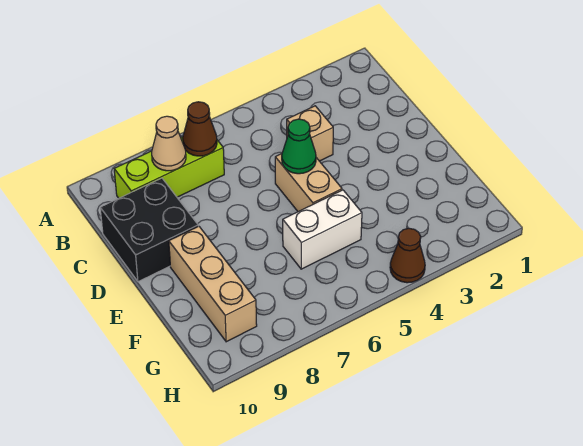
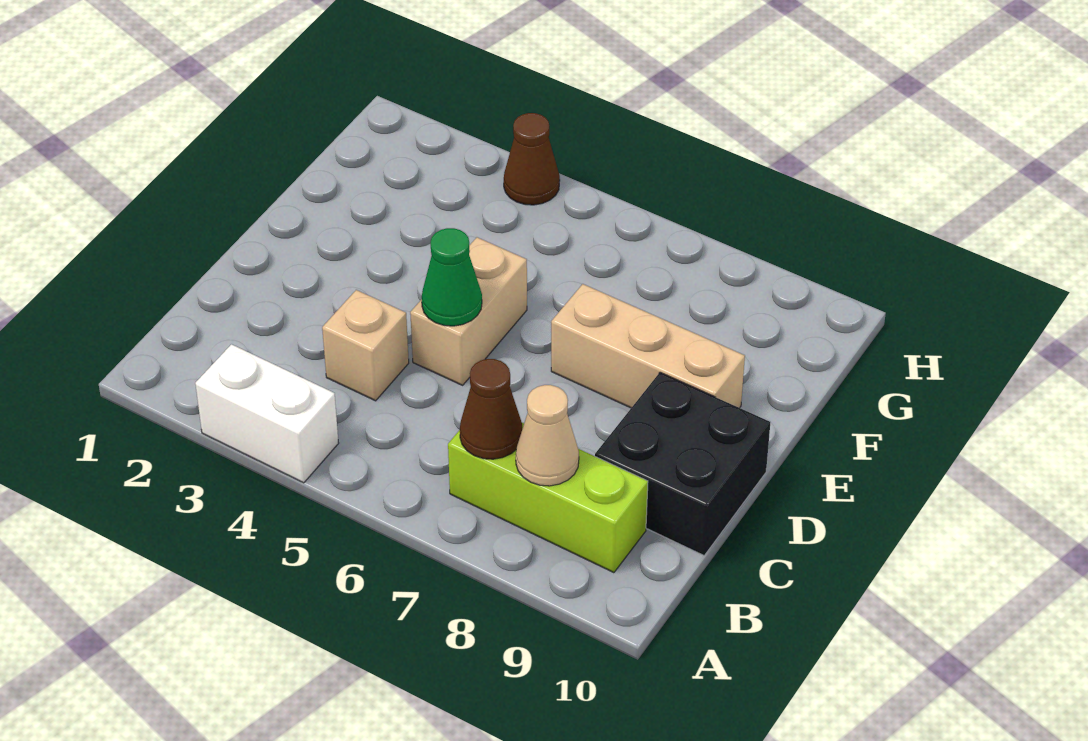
tan 1x3 brick [169,226,257,342] -> tan 1x3 brick turned to [551,284,745,408]
white 1x2 brick [283,190,362,269] -> white 1x2 brick moved to [195,344,339,483]

